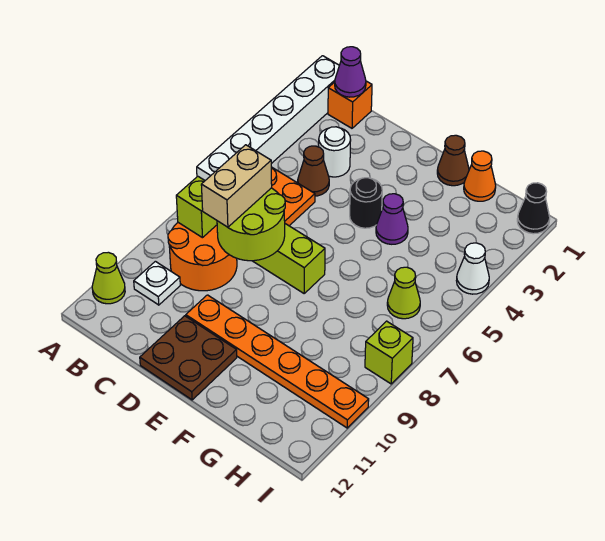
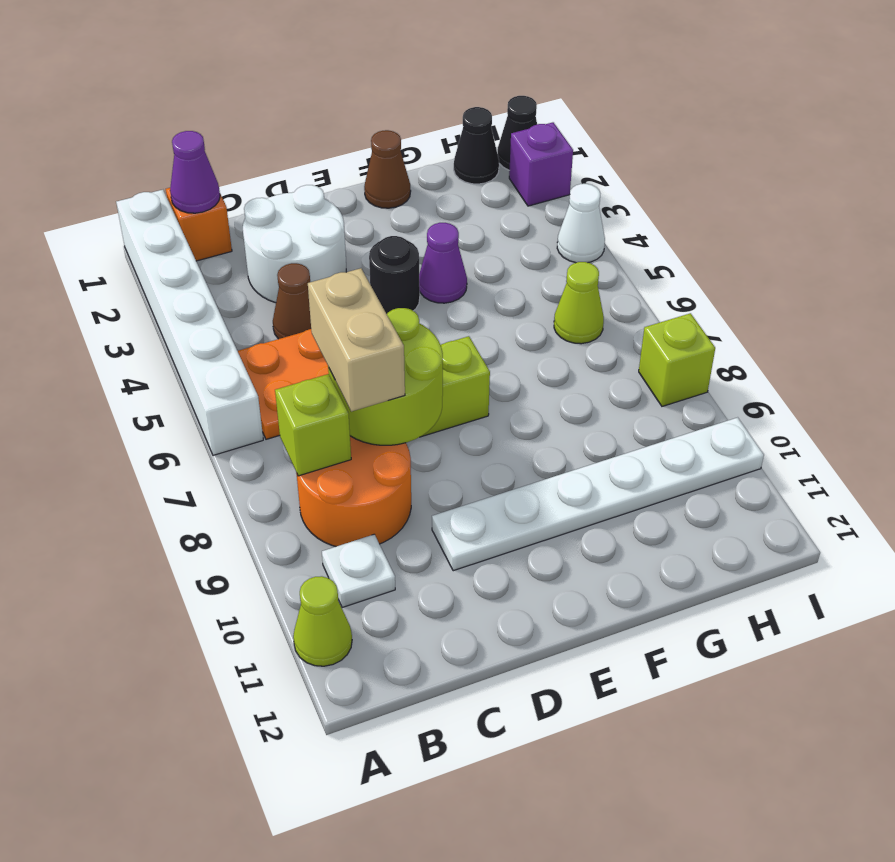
white 1x1 round brick [318,127,351,177] -> white 2x2 round brick [243,185,346,303]
orange 1x6 plate [186,295,369,428] -> white 1x6 plate [432,417,764,571]
brown 2x2 plate [140,316,237,400] -> none
orange 1x1 cone [464,151,496,201] -> none
none -> black 1x1 cone [454,107,499,184]
none -> purple 1x1 brick [509,122,573,206]

